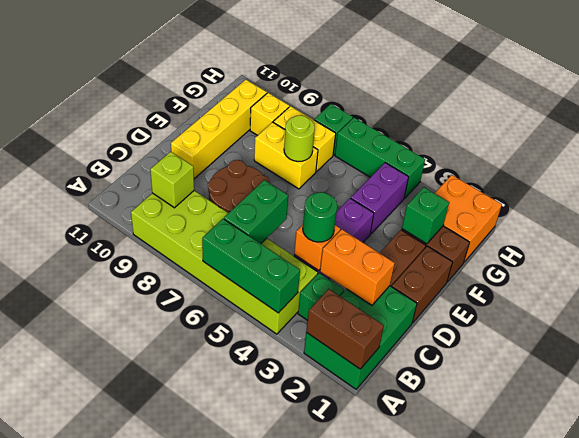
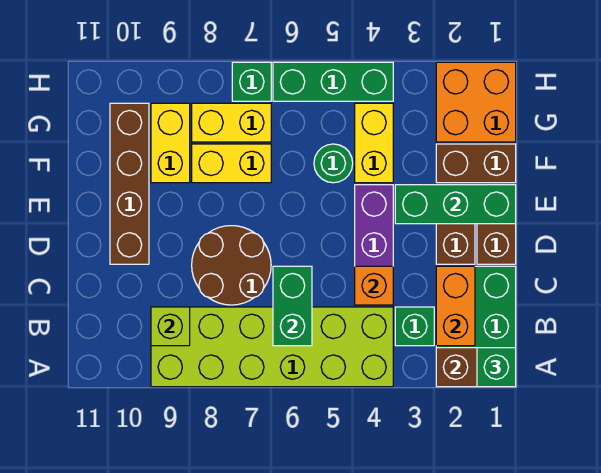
green 1x3 brick [202,219,300,313] -> green 1x3 brick moved to [395,185,516,224]
orange 1x2 brick [320,229,395,305] -> orange 1x2 brick turned to [436,266,475,346]
green 1x1 round brick [303,192,337,242] -> green 1x1 round brick moved to [314,144,353,183]
yellow 1x4 brick [171,80,267,179] -> brown 1x4 brick [110,103,149,264]
green 1x1 brick [402,187,449,244] -> green 1x1 brick moved to [477,348,516,387]
purple 1x2 brick [351,163,409,234] -> yellow 1x2 brick [355,103,393,183]
lime 1x1 round brick [284,115,315,161] -> none
yellow 1x1 brick [250,93,289,135] -> yellow 1x2 brick [151,103,190,183]

